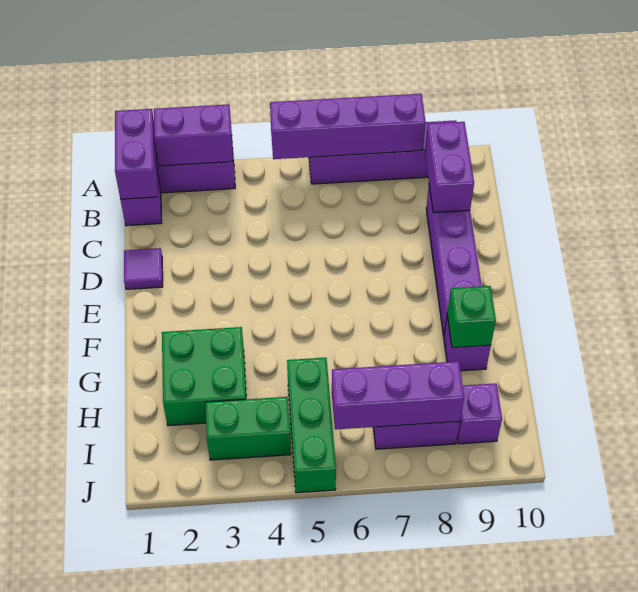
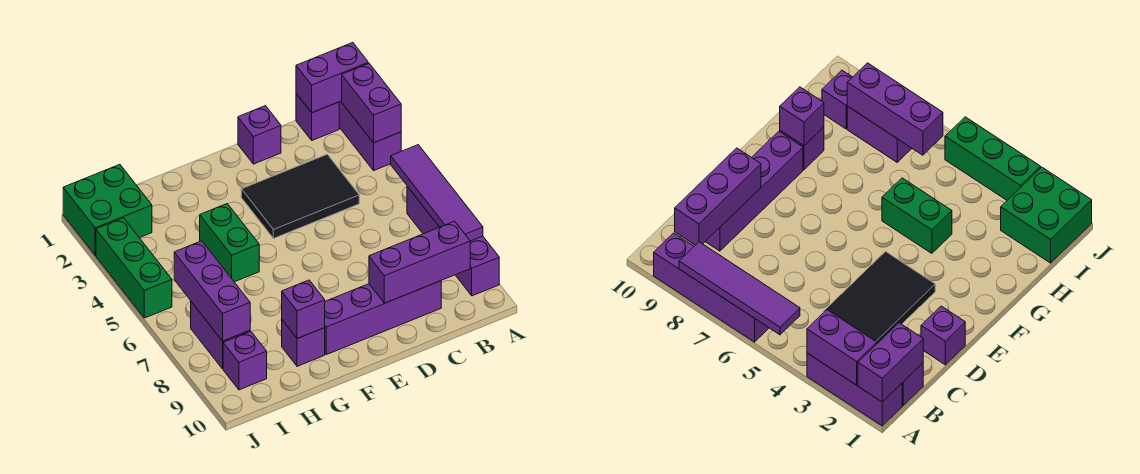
purple 1x4 brick [270,94,426,159] -> purple 1x4 tile [391,145,483,241]
purple 1x2 brick [425,122,474,213] -> purple 1x3 brick [369,221,470,303]
none -> black 2x3 tile [241,154,359,238]
purple 1x1 tile [124,248,163,289] -> purple 1x1 brick [238,106,281,164]
green 2x2 brick [162,327,246,426] -> green 2x2 brick moved to [63,164,152,255]
green 1x1 brick [447,286,496,348] -> purple 1x1 brick [282,280,325,339]
green 1x3 brick [287,358,336,493] -> green 1x3 brick turned to [96,218,172,318]
green 1x2 brick [205,397,291,460] -> green 1x2 brick moved to [200,204,259,282]

